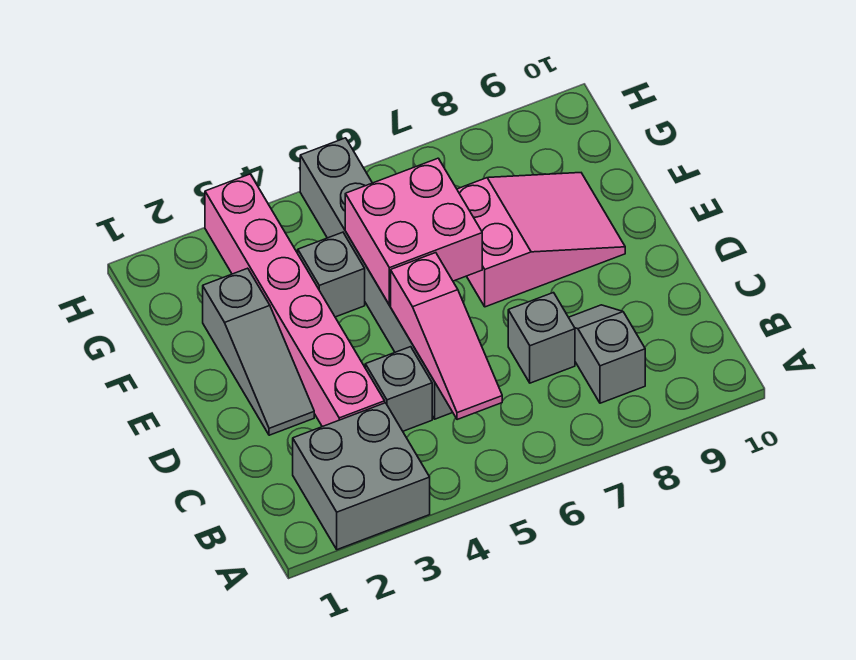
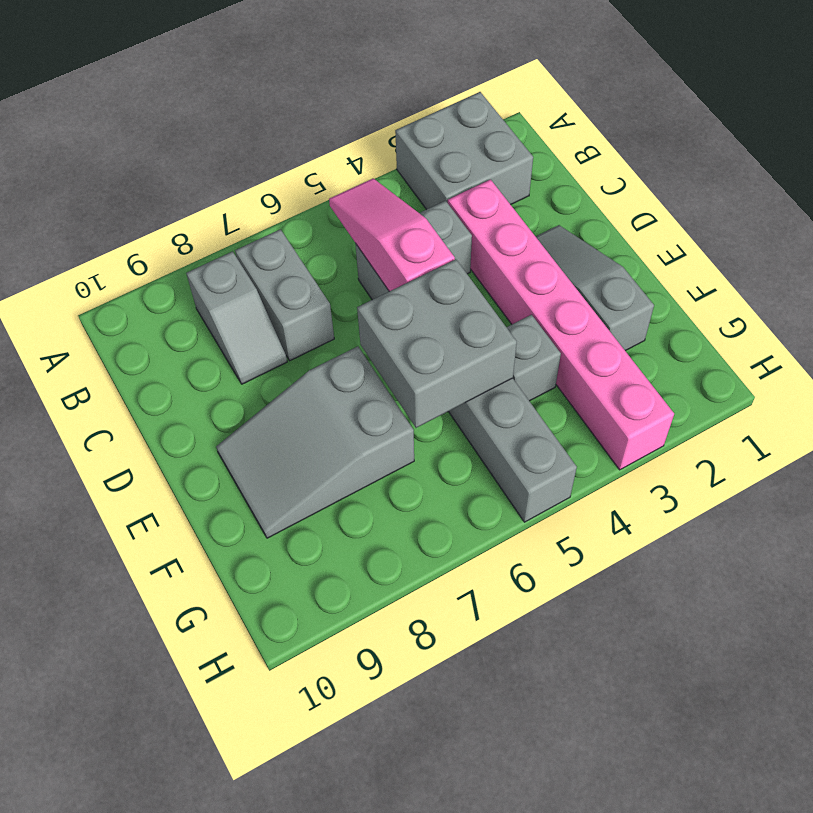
grey 1x1 brick [508,293,575,383] -> grey 1x2 brick [235,229,334,361]
pink 2x2 brick [345,158,482,305] -> grey 2x2 brick [357,259,517,428]
pink 2x3 slope [457,173,625,307] -> grey 2x3 slope [216,346,414,538]

